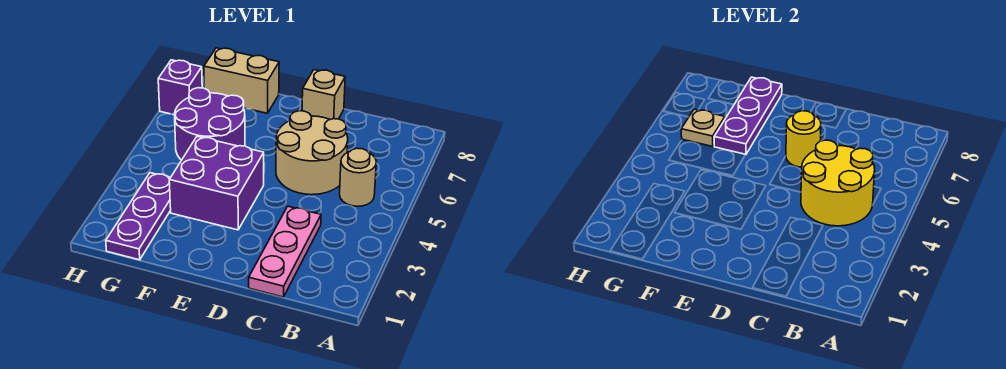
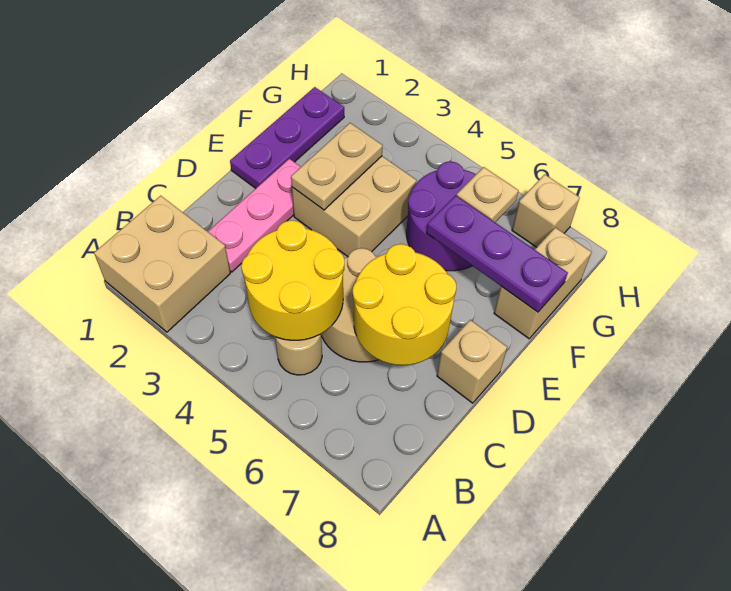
none -> tan 2x2 brick [94,196,230,332]
pink 1x3 plate [249,206,321,297] -> pink 1x3 plate turned to [208,159,300,272]
yellow 1x1 round brick [786,111,821,167] -> yellow 2x2 round brick [353,244,456,365]
purple 2x2 brick [169,136,264,230] -> tan 2x2 brick [292,156,417,257]
none -> tan 1x2 plate [291,123,383,210]
purple 1x3 plate [106,173,171,260] -> purple 1x3 plate turned to [230,87,344,188]
purple 1x1 brick [158,60,202,115] -> tan 1x1 brick [512,174,580,247]

